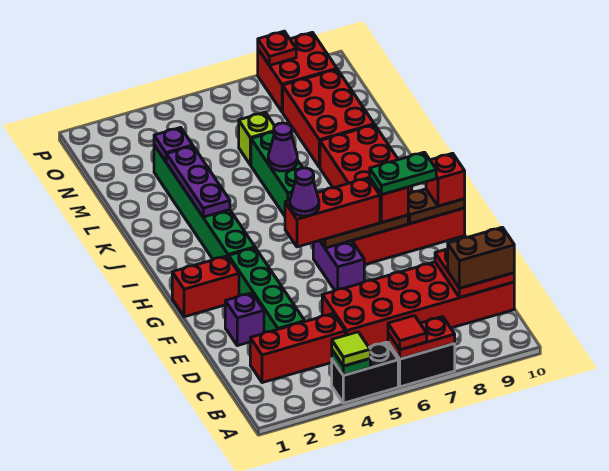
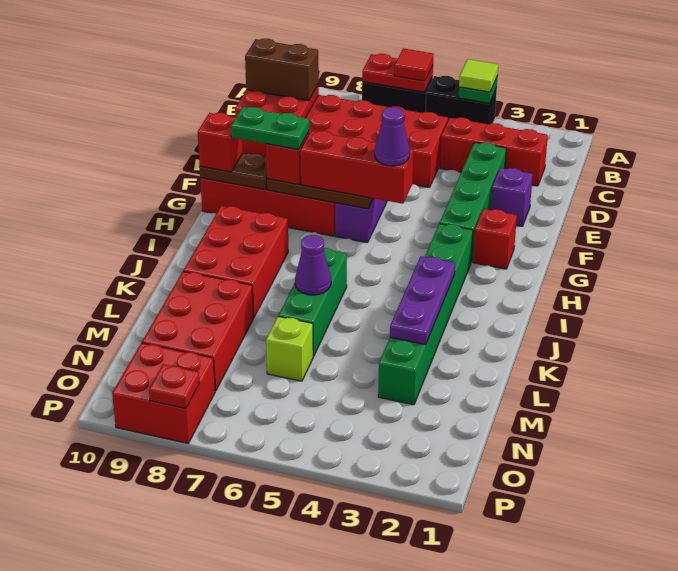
red 1x2 brick [172,256,239,317] -> red 1x1 brick [473,209,517,269]
purple 1x1 plate [154,127,193,161] -> none

